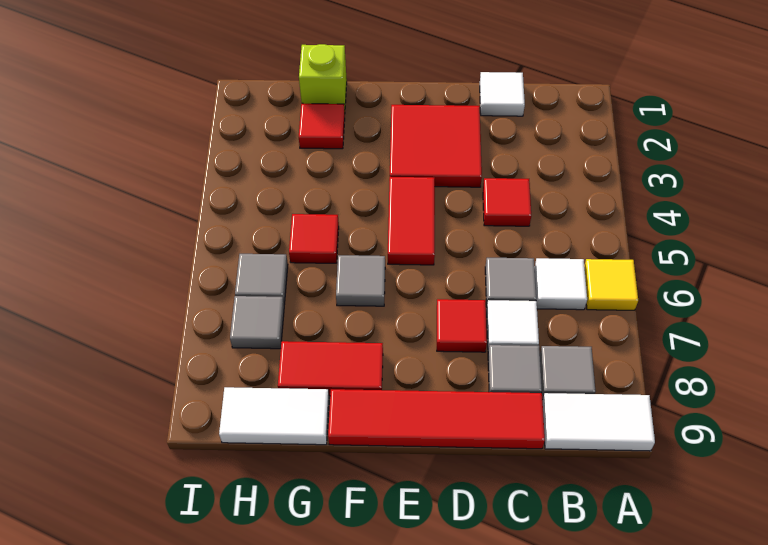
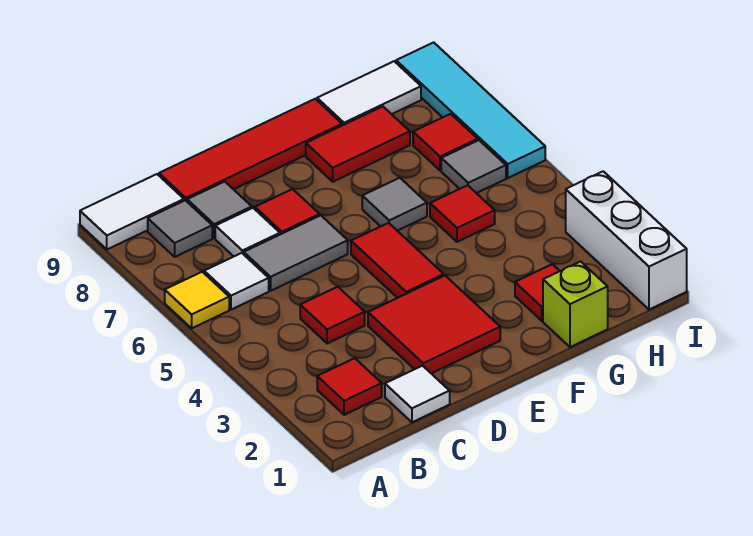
none -> red 1x1 tile [317,358,382,415]
grey 1x1 tile [485,258,536,306] -> grey 1x2 tile [244,215,348,291]
grey 1x1 tile [230,296,284,349] -> red 1x1 tile [413,114,478,171]
none -> white 1x3 brick [566,171,687,310]
none -> cyan 1x4 tile [396,42,545,178]

